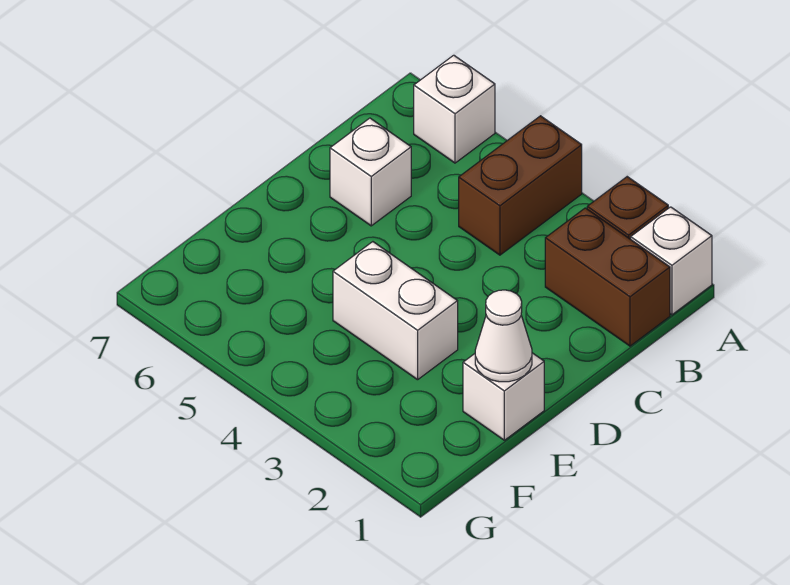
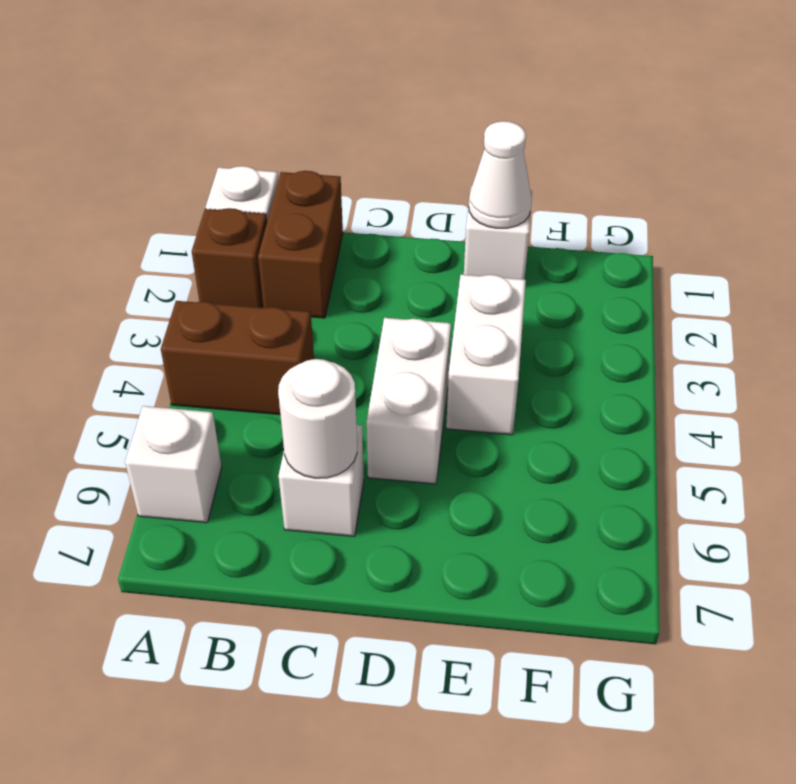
none -> white 1x1 round brick [278,359,357,478]
none -> white 1x2 brick [366,318,451,484]

